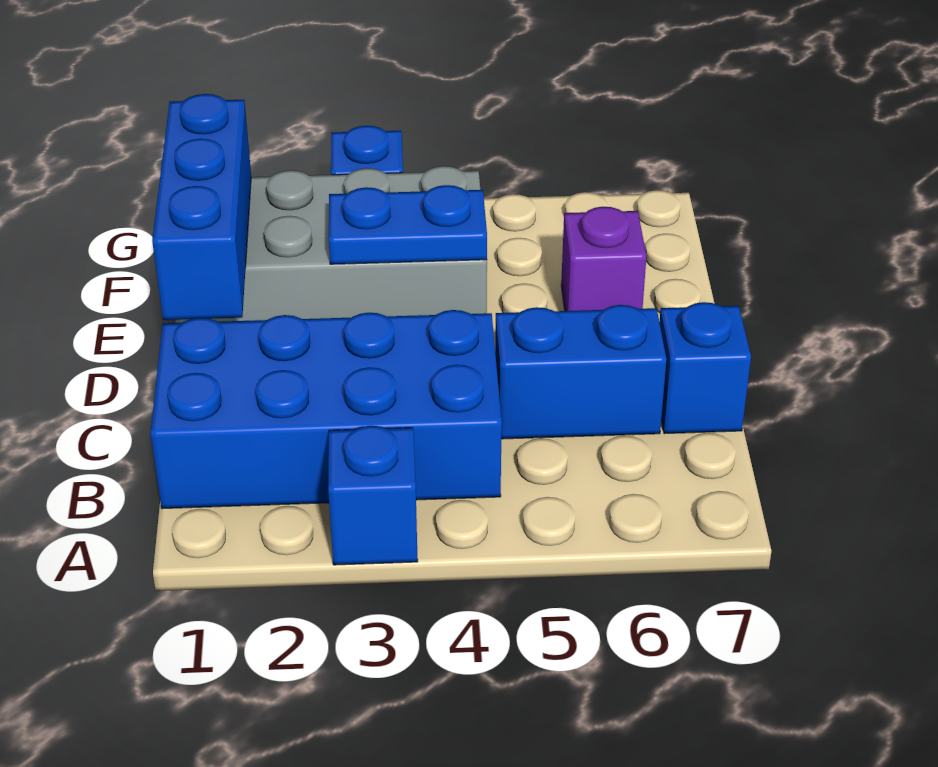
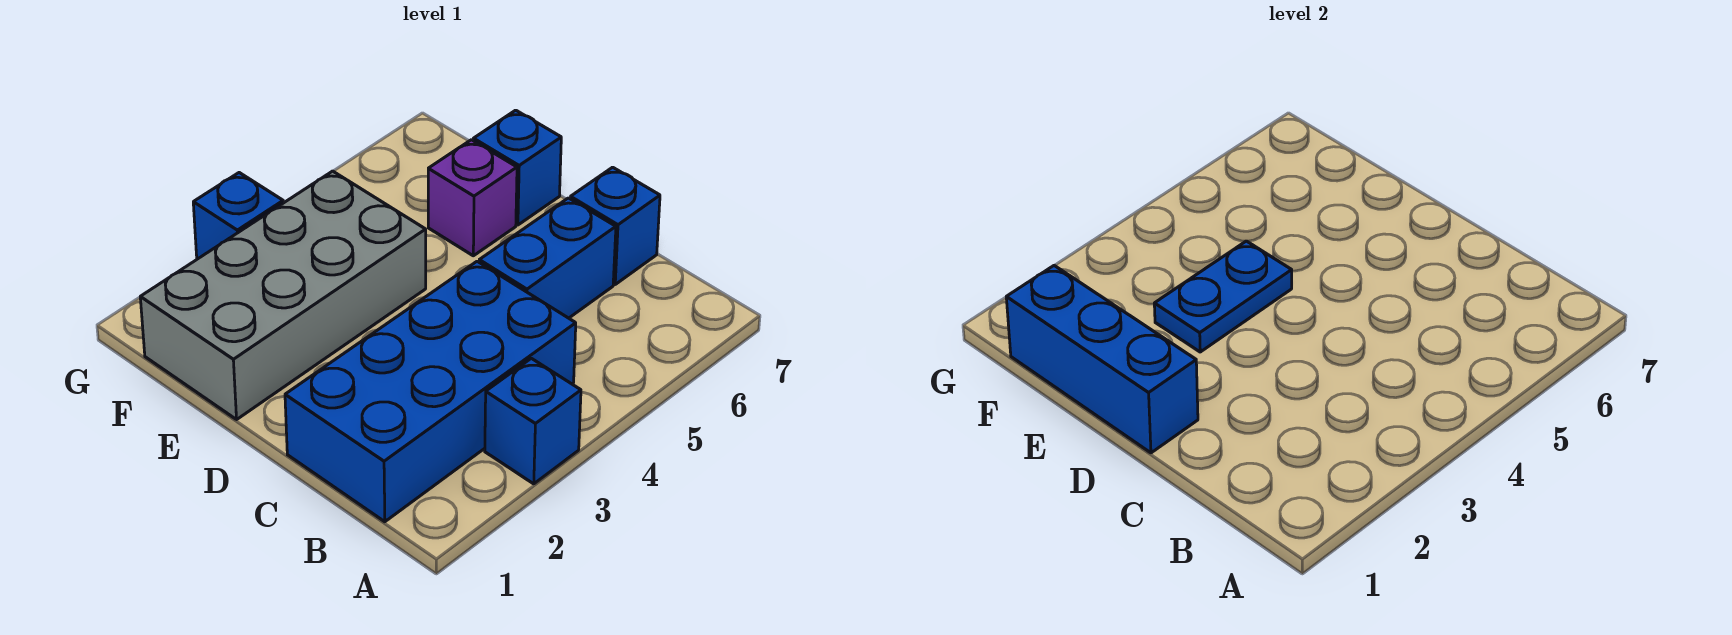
none -> blue 1x1 brick [473,110,561,225]

